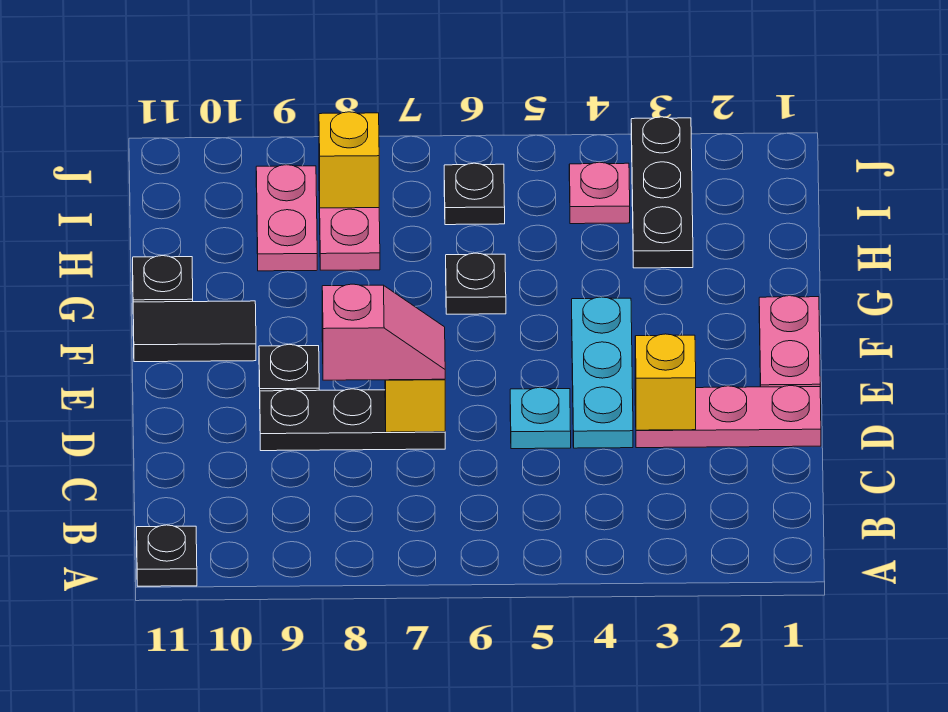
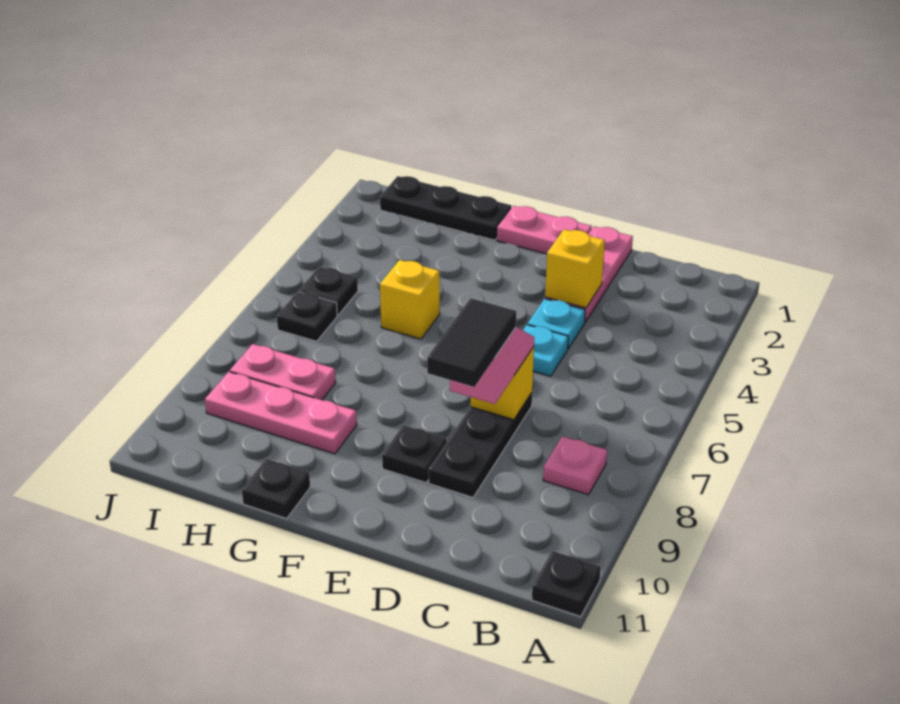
cyan 1x3 plate [572,297,633,448] -> cyan 1x1 plate [528,299,585,349]
black 1x2 tile [133,301,256,362] -> black 1x2 tile moved to [427,298,516,387]
black 1x1 plate [446,253,506,314] -> black 1x1 plate moved to [299,267,358,315]
black 1x3 plate [631,117,693,268] -> black 1x3 plate moved to [380,176,511,240]
pink 1x2 plate [256,165,317,271] -> pink 1x3 plate [205,372,357,454]
pink 1x1 plate [569,162,630,224] -> pink 1x1 plate moved to [543,436,607,495]
yellow 1x1 brick [319,112,379,208] -> yellow 1x1 brick moved to [380,260,440,339]

